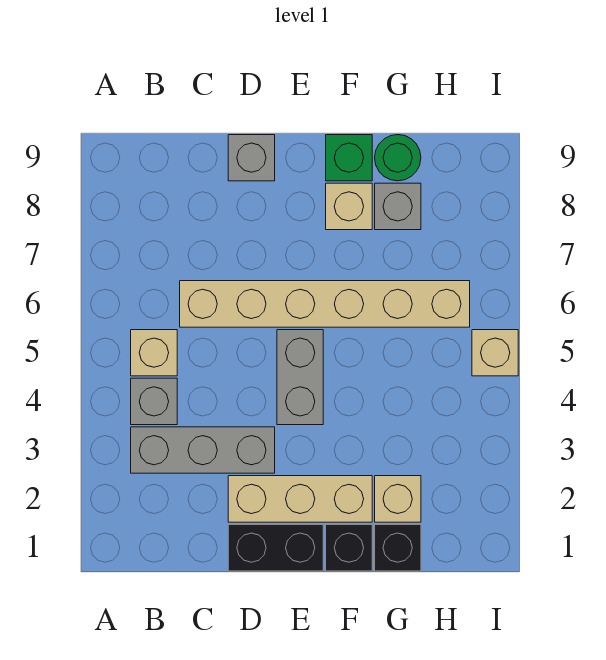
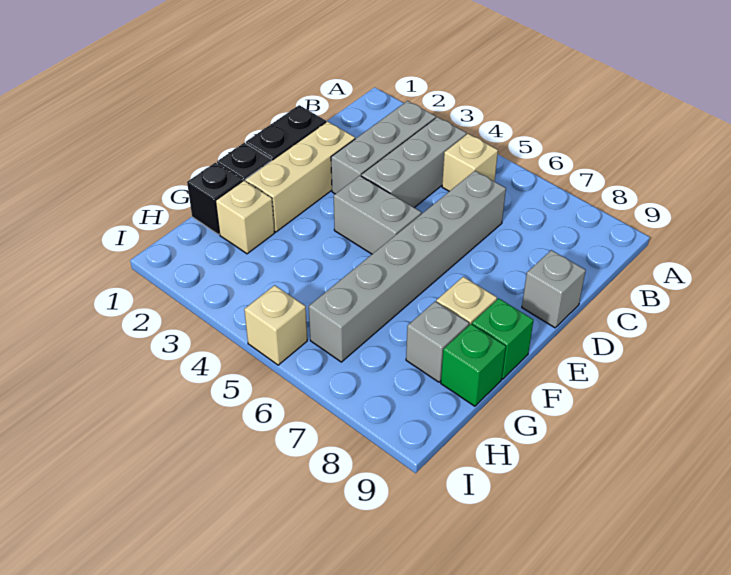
grey 1x1 brick [131,378,177,425] -> grey 1x3 brick [361,117,466,208]
tan 1x6 brick [180,281,470,327] -> grey 1x6 brick [309,171,506,362]
green 1x1 round brick [375,135,421,181] -> green 1x1 brick [441,324,506,406]

